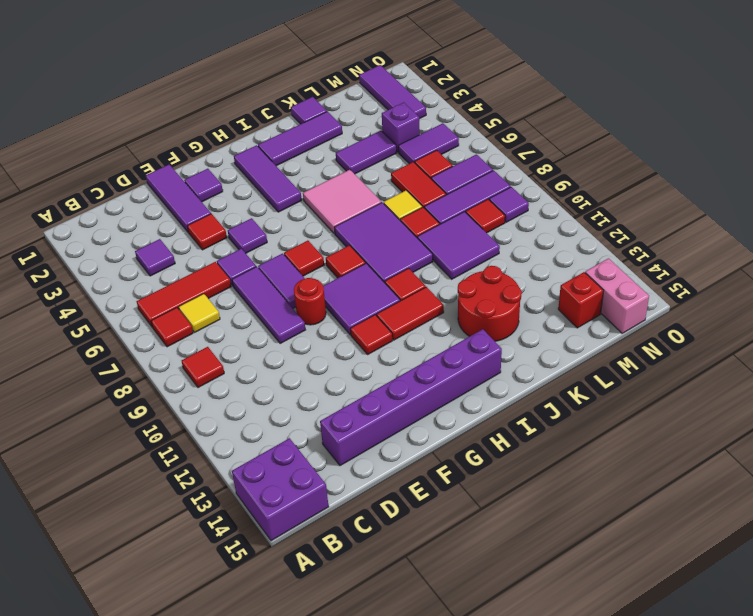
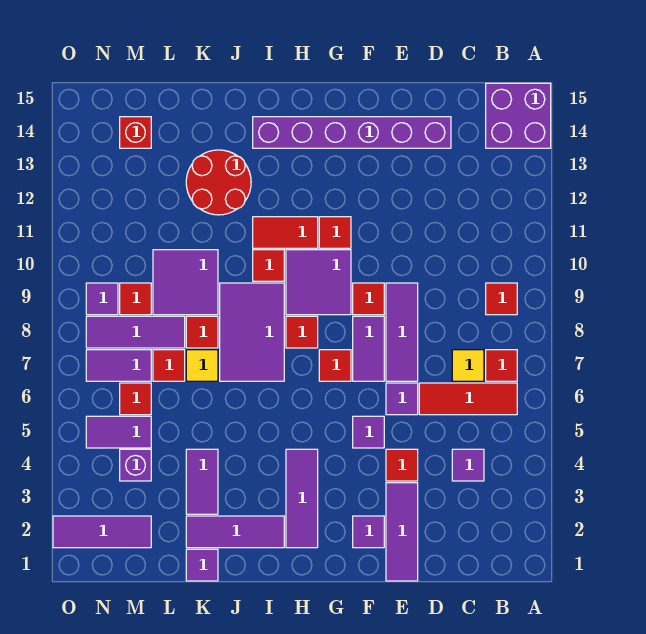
red 1x1 round brick [294,278,326,325] -> red 1x1 tile [353,283,384,315]
pink 2x2 tile [303,170,382,234] -> none
purple 1x2 tile [336,131,397,174] -> purple 1x2 tile turned to [186,449,218,514]
red 1x2 tile [391,162,446,207] -> red 1x1 tile [153,350,185,381]
purple 1x3 tile [359,65,426,119] -> purple 1x3 tile turned to [53,516,151,548]
pink 1x2 brick [585,258,649,333] -> none

